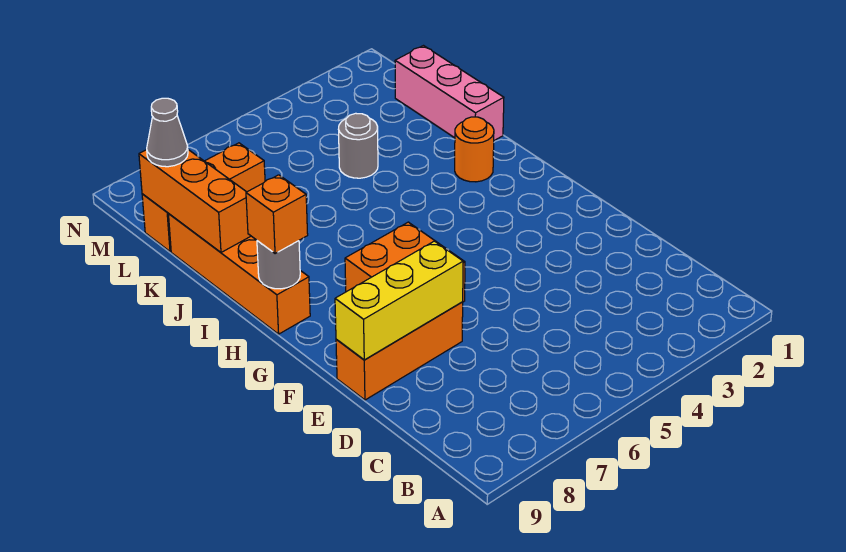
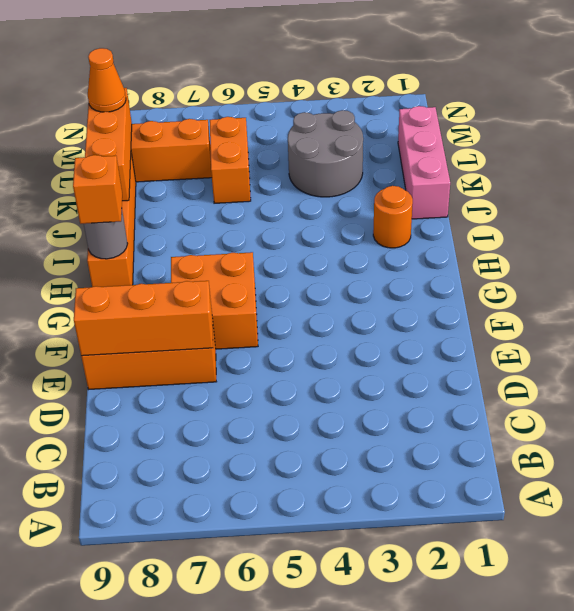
yellow 1x3 brick [335,241,463,360] -> orange 1x3 brick [74,281,213,356]
grey 1x1 round brick [339,113,378,178] -> grey 2x2 round brick [288,110,363,197]
none -> orange 1x2 brick [210,117,251,203]
grey 1x1 cone [147,98,188,167] -> orange 1x1 cone [88,48,126,112]

